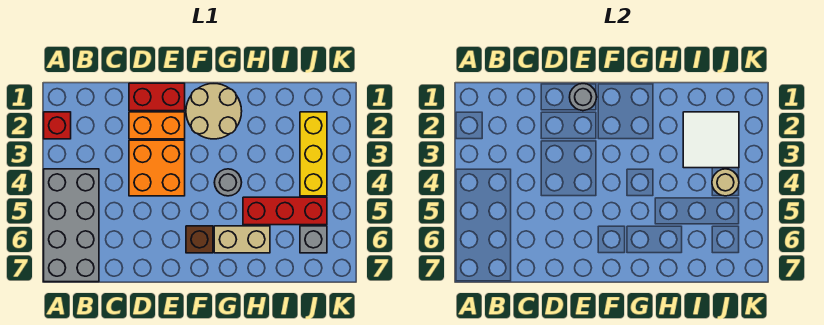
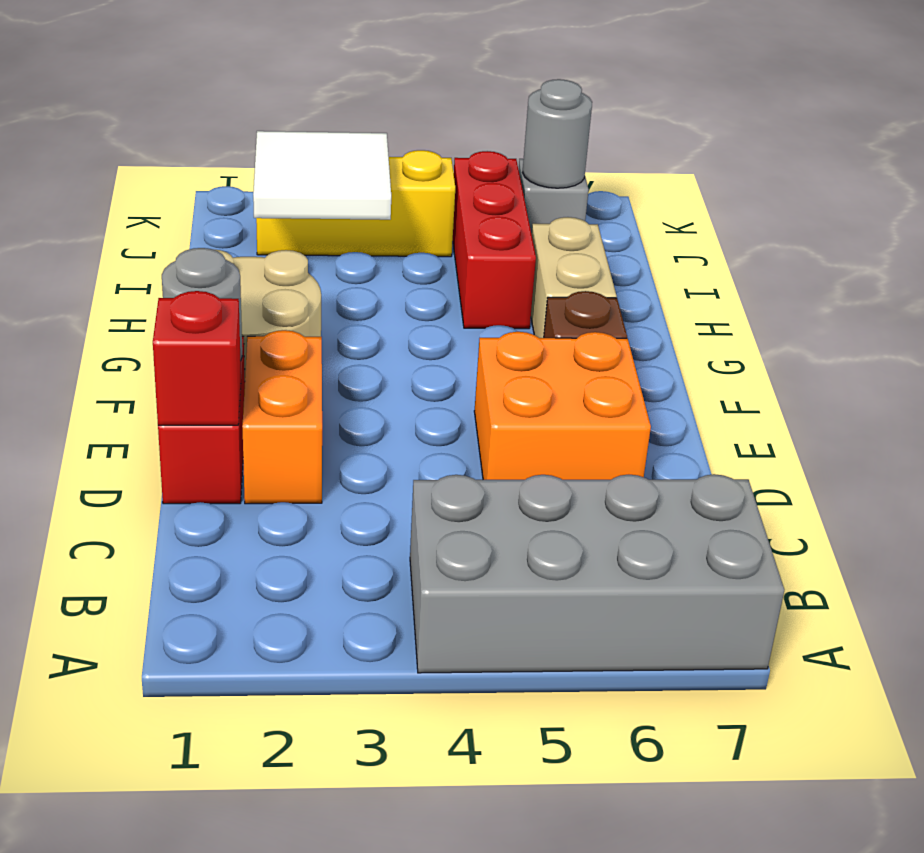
red 1x1 brick [44,112,71,139] -> red 1x1 brick moved to [153,291,241,425]
orange 2x2 brick [129,140,185,196] -> orange 2x2 brick moved to [474,332,651,480]
grey 1x1 round brick [214,169,242,196] -> grey 1x1 round brick moved to [522,79,592,188]
tan 1x1 round brick [712,169,739,196] -> none

